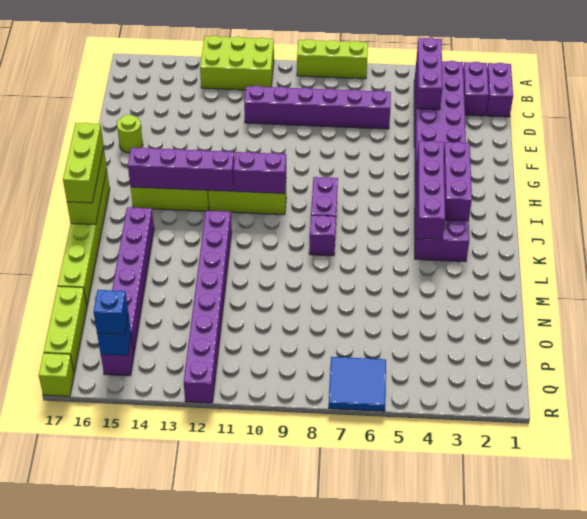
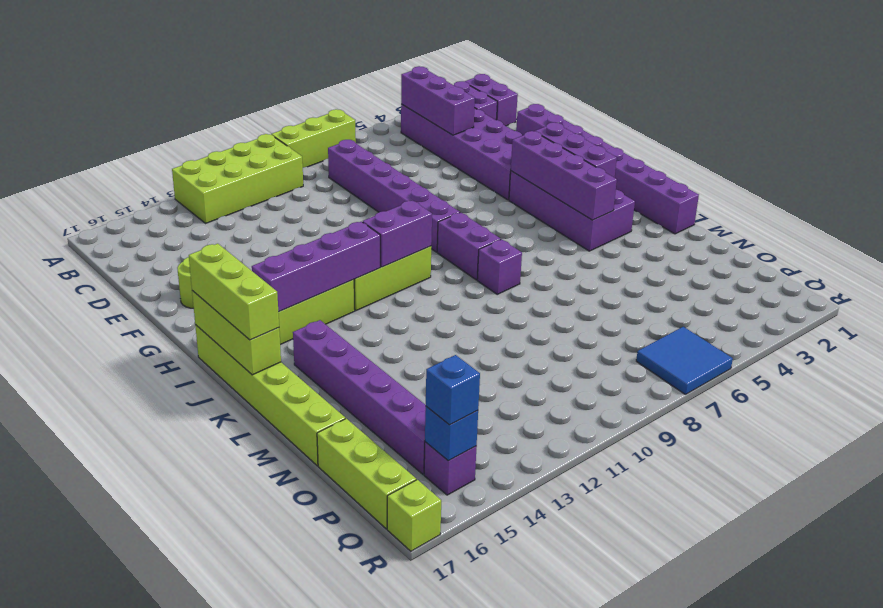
lime 2x3 brick [200,36,274,90] -> lime 2x4 brick [172,134,303,223]
purple 1x6 brick [244,86,391,129] -> purple 1x6 brick turned to [328,140,460,252]
purple 1x8 brick [184,211,232,403] -> purple 1x8 brick moved to [516,104,699,234]

